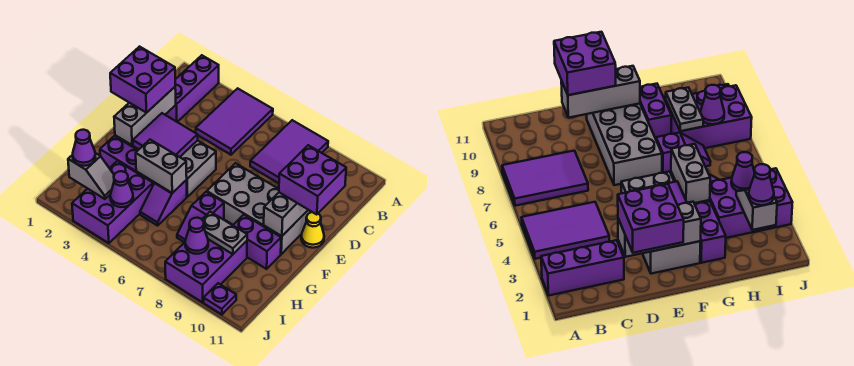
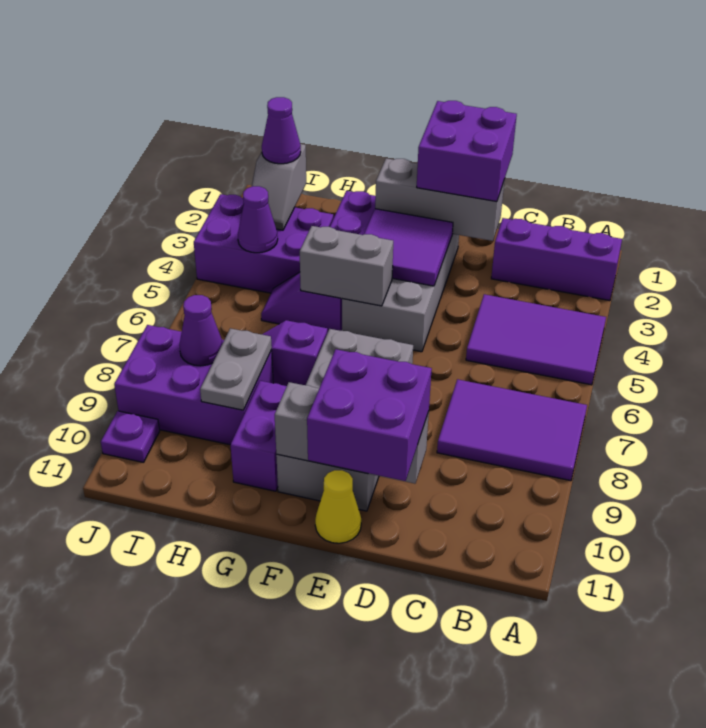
grey 1x2 brick [136,140,187,193] -> grey 1x2 brick turned to [300,226,393,306]

